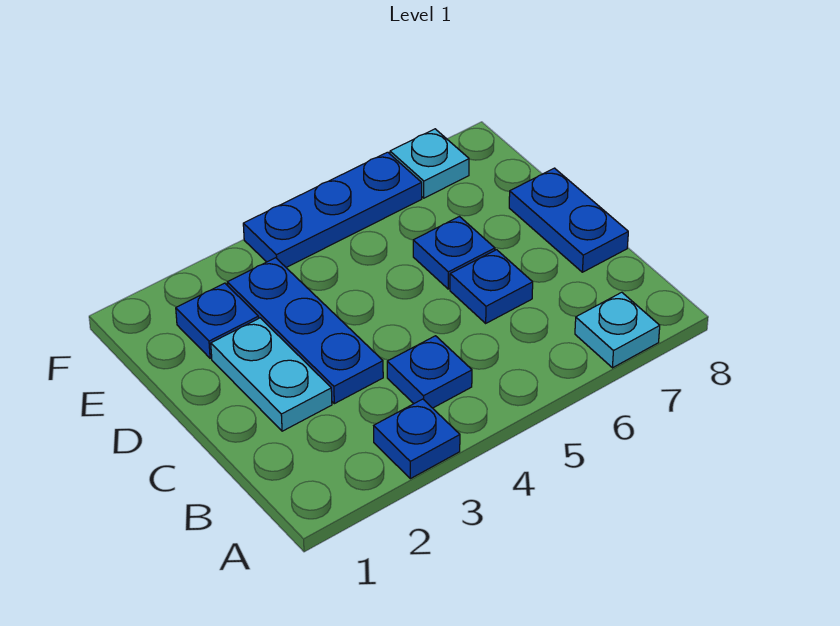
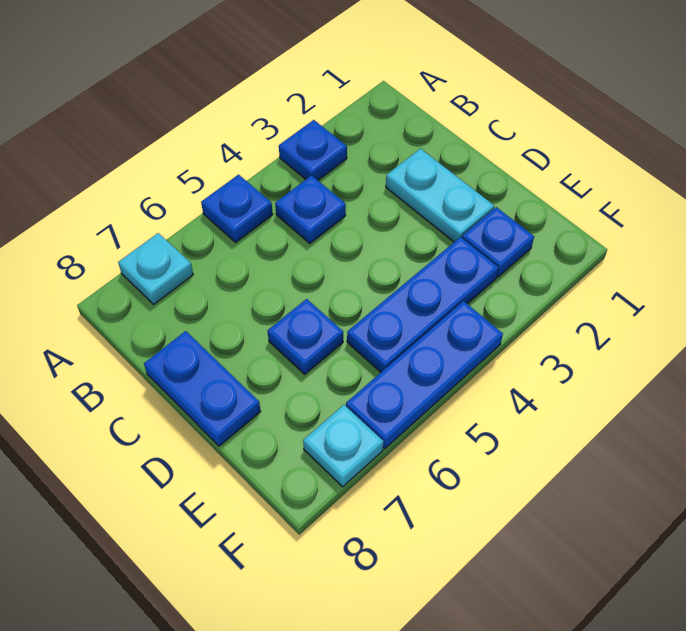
blue 1x3 plate [227,258,383,404] -> blue 1x3 plate turned to [347,237,498,372]
blue 1x1 plate [450,250,533,323] -> blue 1x1 plate moved to [201,175,273,242]

